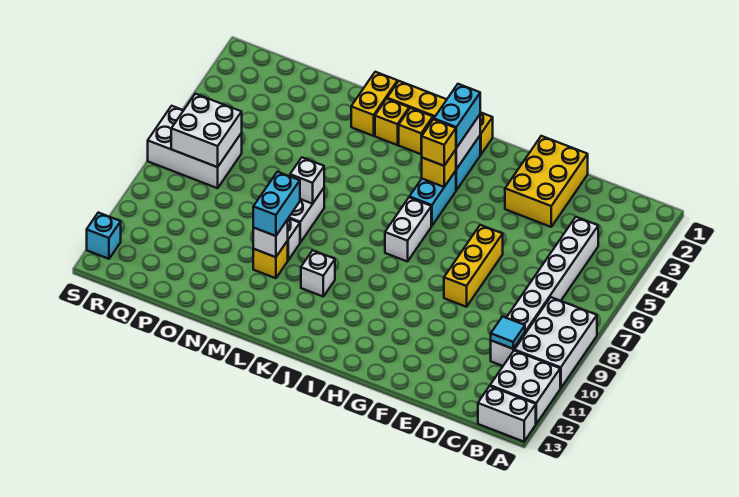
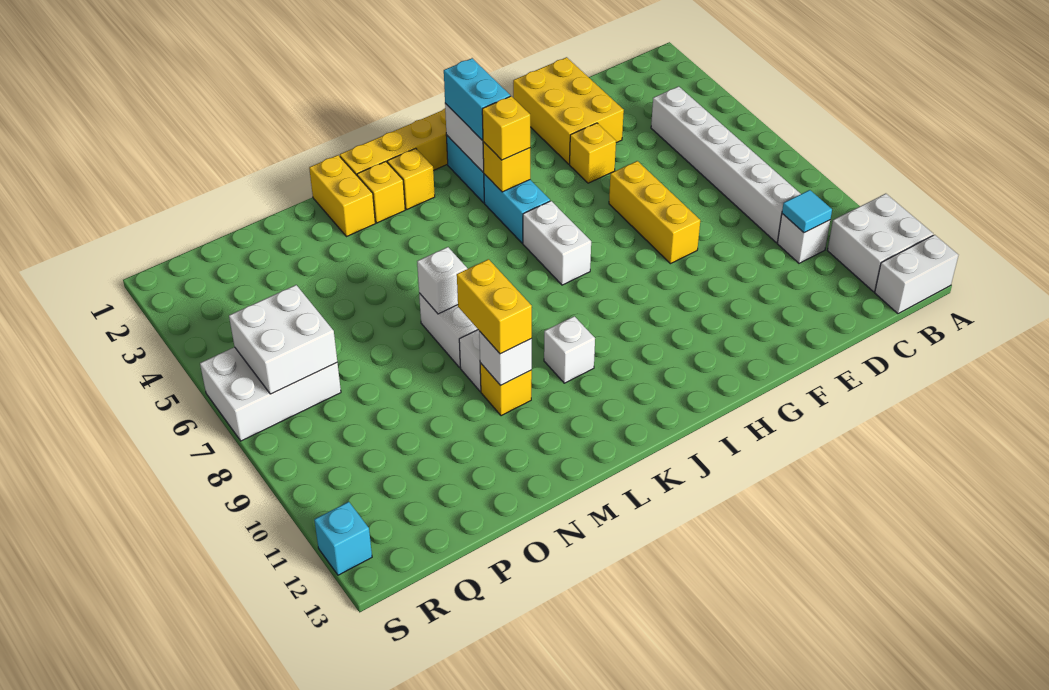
white 2x3 brick [515,297,597,388] -> none
none -> yellow 1x1 brick [570,123,616,183]
cyan 1x2 brick [253,172,300,236] -> yellow 1x2 brick [457,259,532,354]

